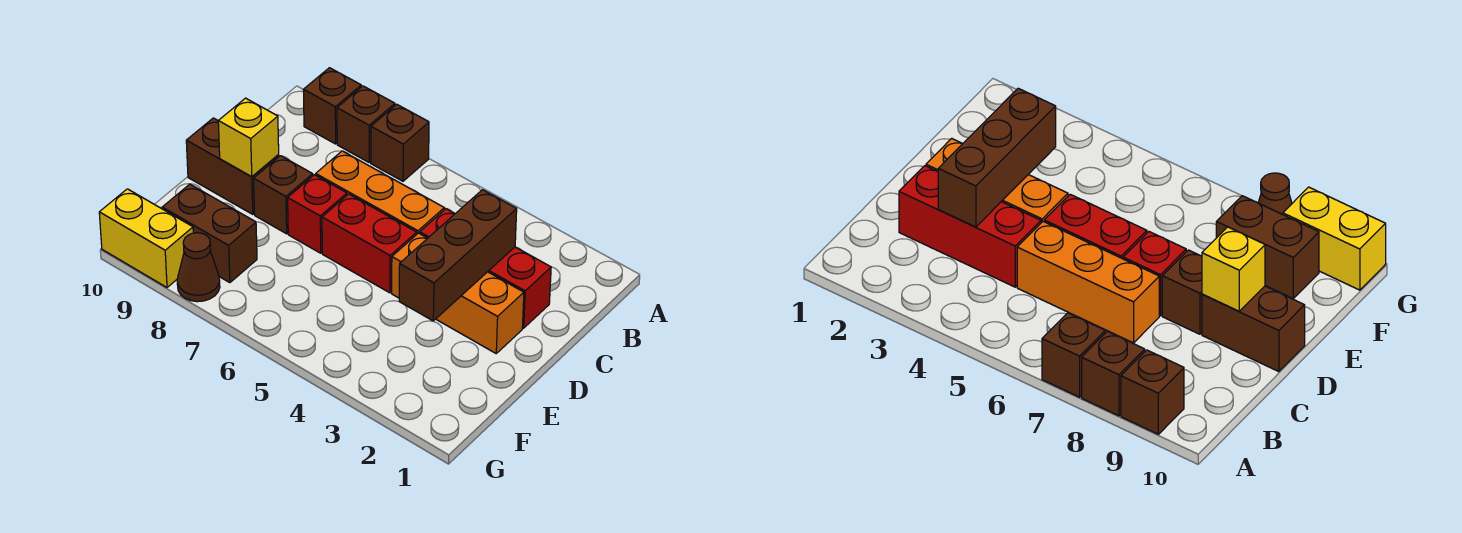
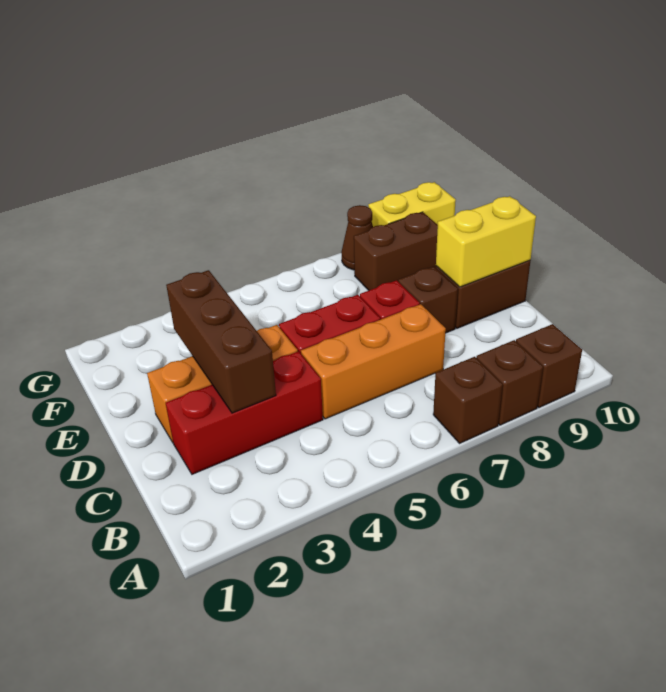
yellow 1x1 brick [218,98,279,177] -> yellow 1x2 brick [436,196,536,287]

